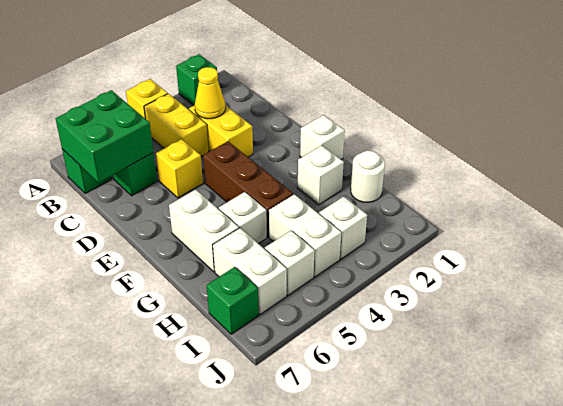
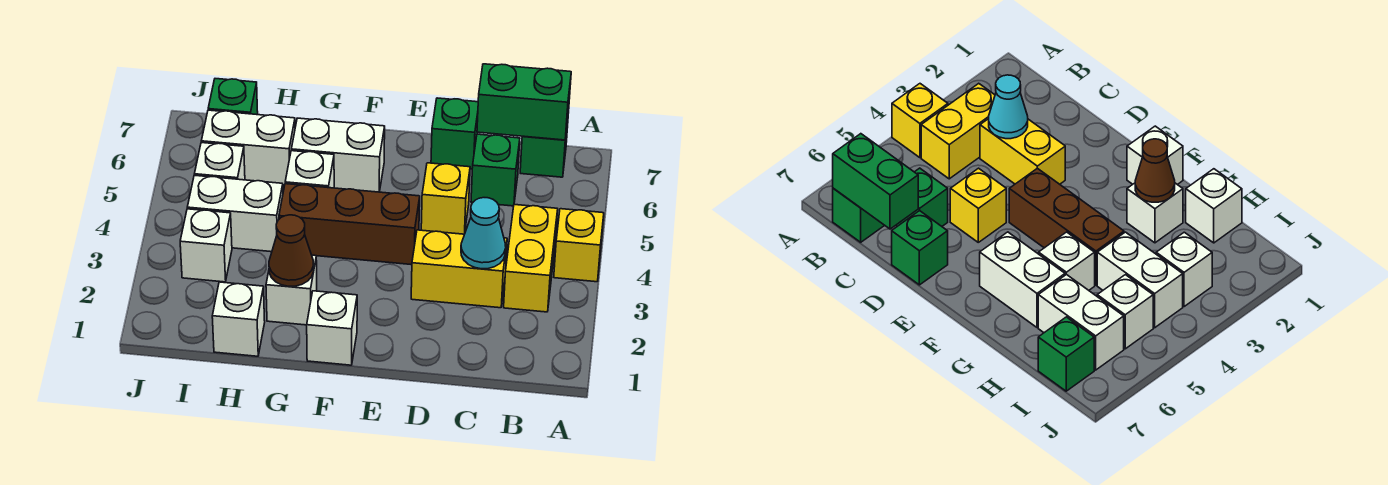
green 1x1 brick [176,54,217,106] -> green 1x1 brick moved to [431,98,478,169]
yellow 1x2 brick [144,94,209,156] -> yellow 1x2 brick turned to [504,205,558,312]
green 2x2 brick [55,90,153,183] -> green 1x2 brick [477,64,571,140]
yellow 1x1 cone [195,67,226,119] -> cyan 1x1 cone [461,198,506,269]
none -> brown 1x1 cone [269,215,314,286]
white 1x1 round brick [351,151,385,202] -> white 1x1 brick [212,282,265,356]

